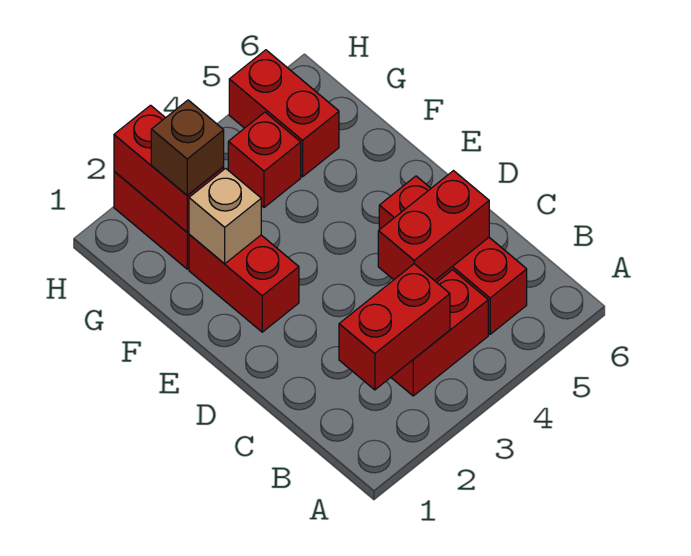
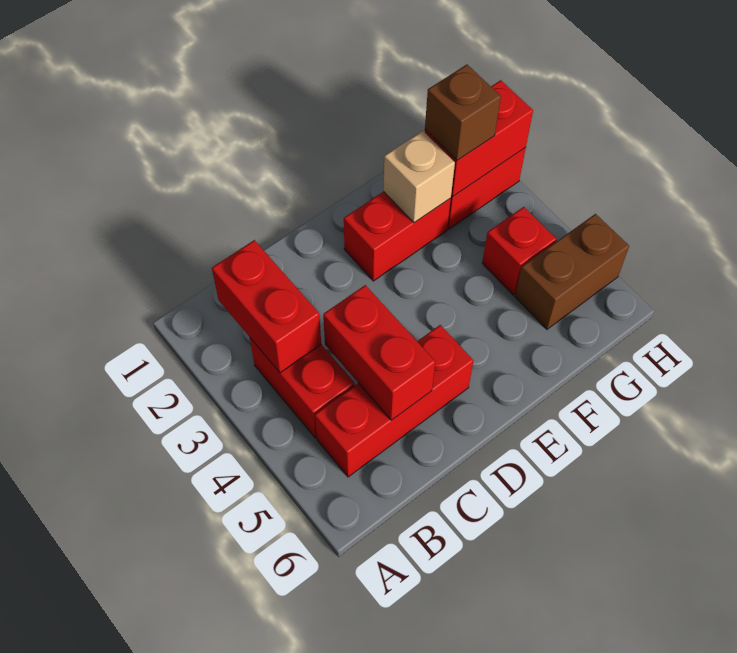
red 1x2 brick [229,50,339,177] -> brown 1x2 brick [515,214,629,329]

